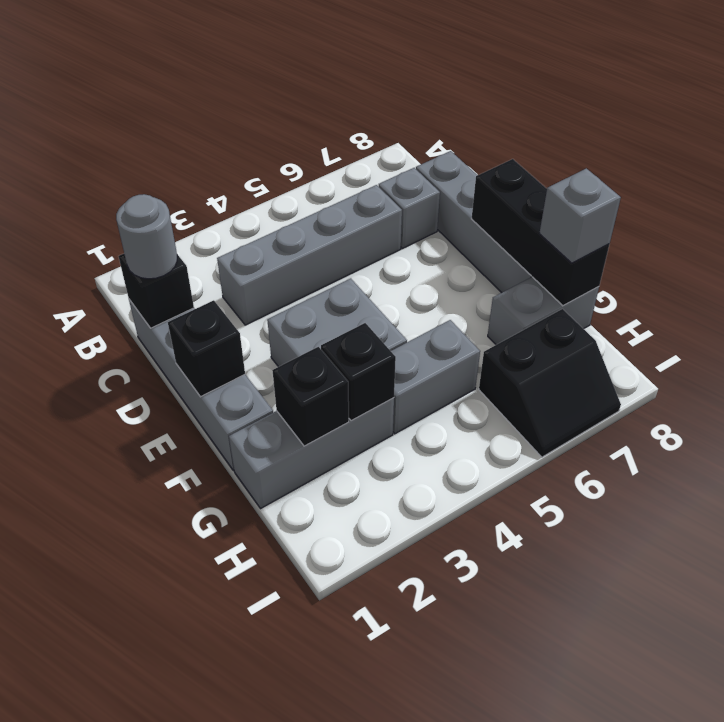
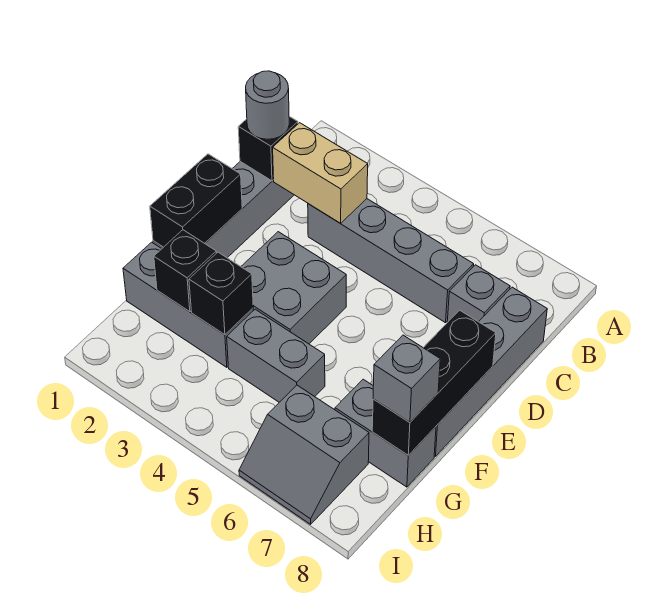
none -> tan 1x2 brick [273,123,368,223]
black 1x1 brick [168,300,245,397] -> black 1x2 brick [150,154,242,247]
black 2x2 slope [479,309,621,457] -> grey 2x2 slope [239,385,369,524]

